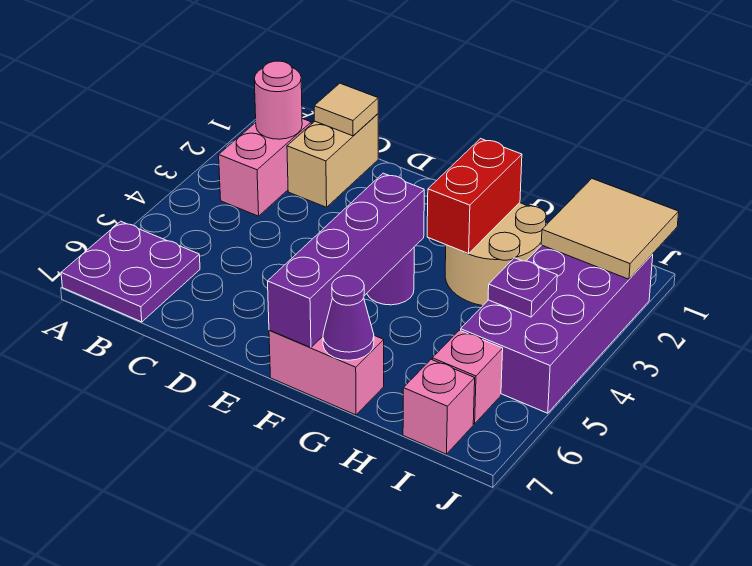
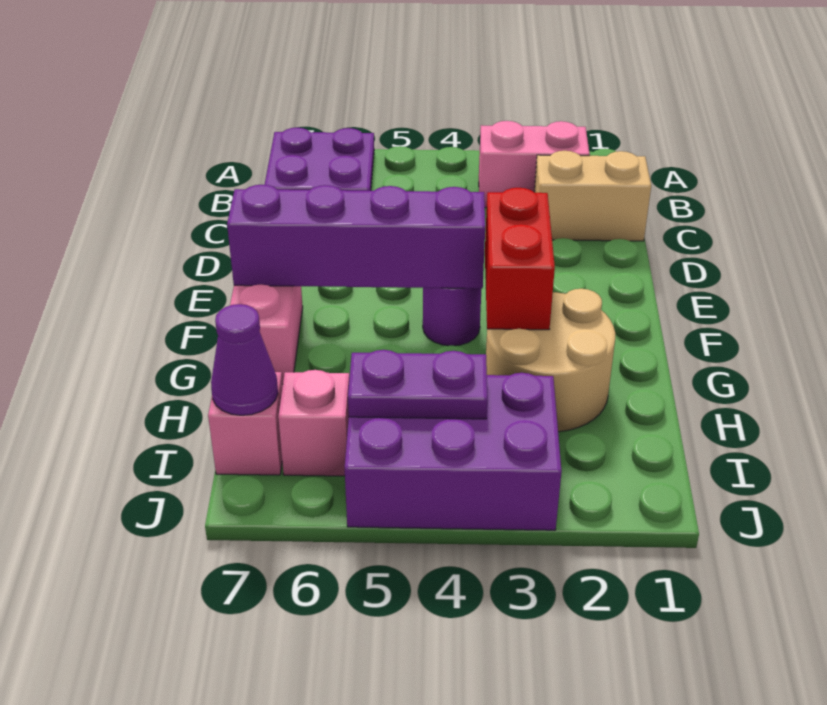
pink 1x1 round brick [254,61,302,139] -> none
tan 1x1 tile [314,83,378,136] -> none
red 1x2 brick [427,139,522,253] -> red 1x2 brick turned to [485,188,555,330]
purple 1x1 cone [323,276,374,360] -> purple 1x1 cone moved to [211,304,278,415]
tan 2x2 tile [541,179,679,279] -> none
purple 2x4 brick [461,245,653,413] -> purple 2x3 brick [345,373,562,530]
purple 1x1 plate [488,258,557,317] -> purple 1x2 plate [348,350,487,419]

